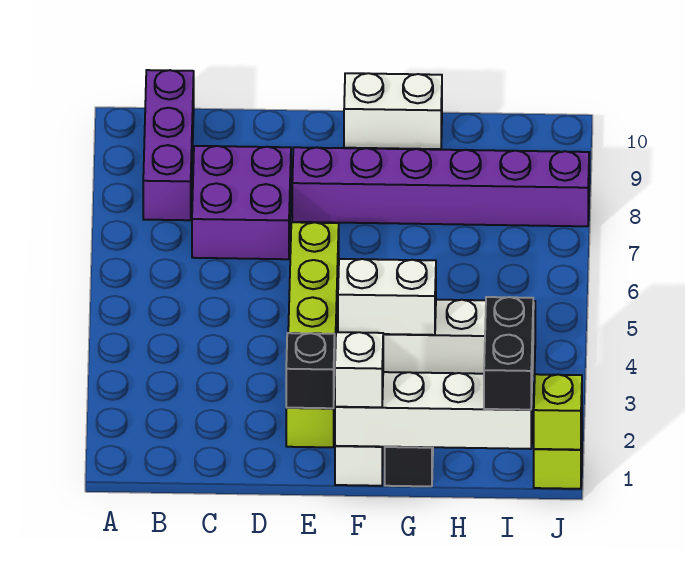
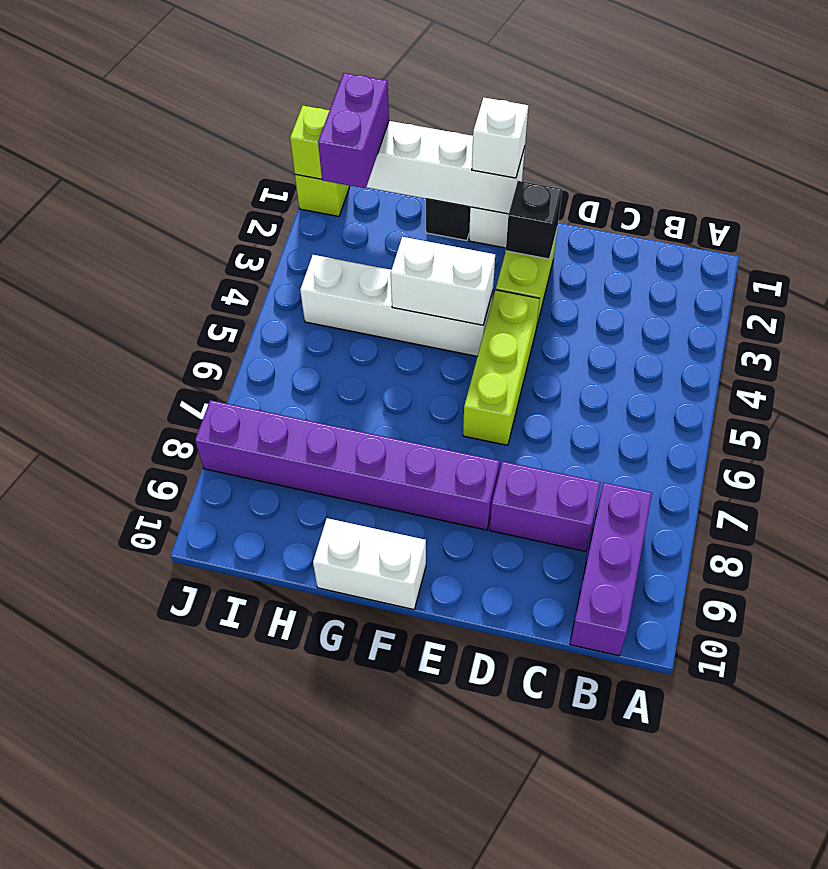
purple 2x2 brick [192,146,291,259] -> purple 1x2 brick [490,461,601,551]
black 1x2 brick [484,297,533,410] -> purple 1x2 brick [318,73,389,188]

